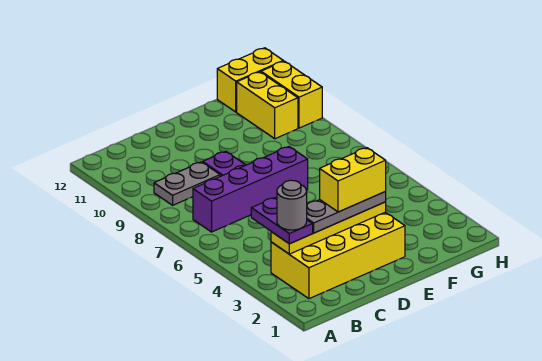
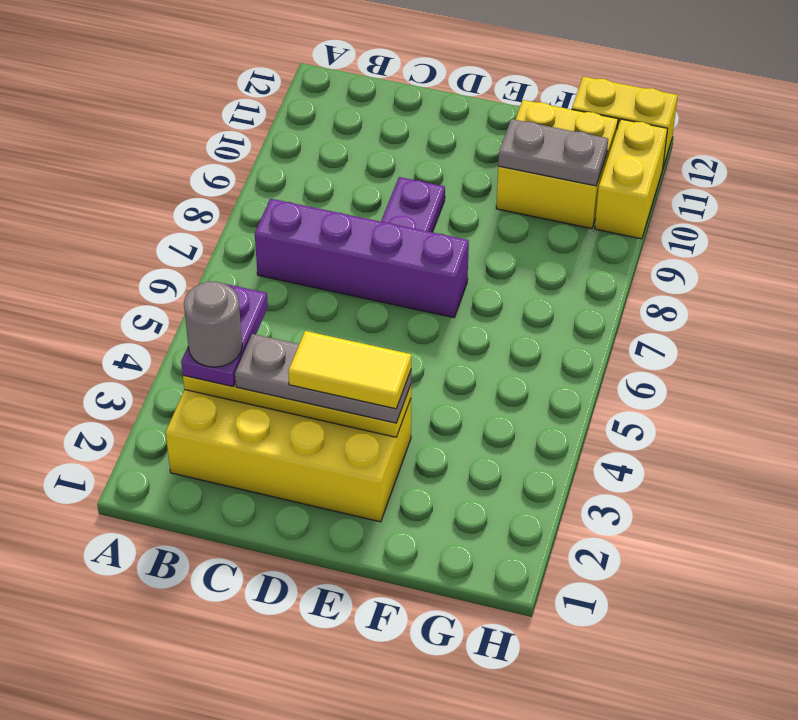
grey 1x2 plate [154,162,220,205] -> grey 1x2 plate moved to [498,119,608,186]
yellow 1x2 brick [320,148,386,212] -> yellow 1x2 tile [288,331,411,409]
yellow 1x2 brick [237,72,298,139] -> yellow 2x2 brick [496,100,618,229]

